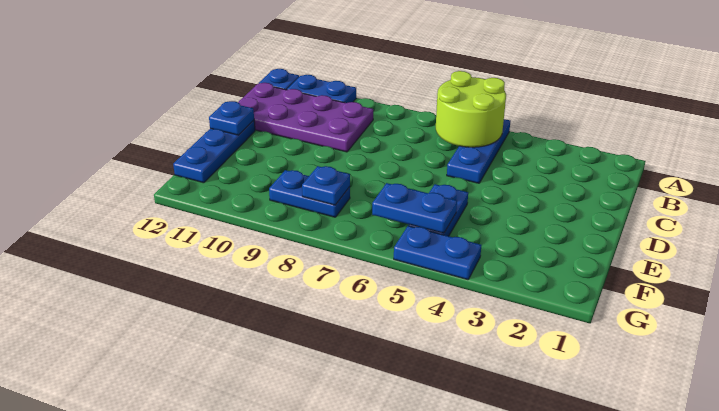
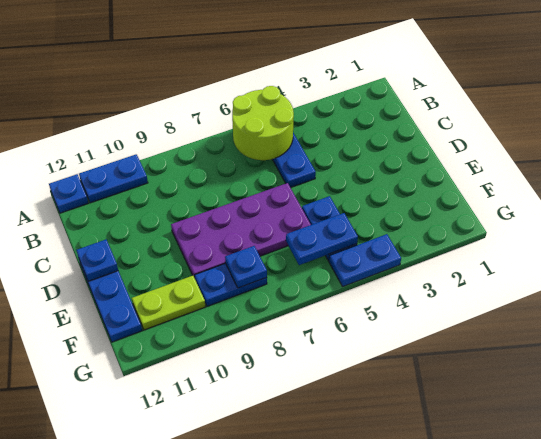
purple 2x4 plate [238,83,373,152] -> purple 2x4 plate moved to [171,183,311,278]
none -> lime 1x2 plate [132,275,205,330]

